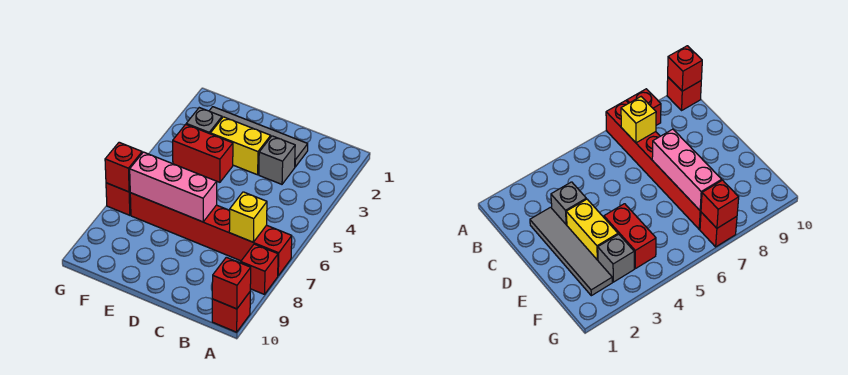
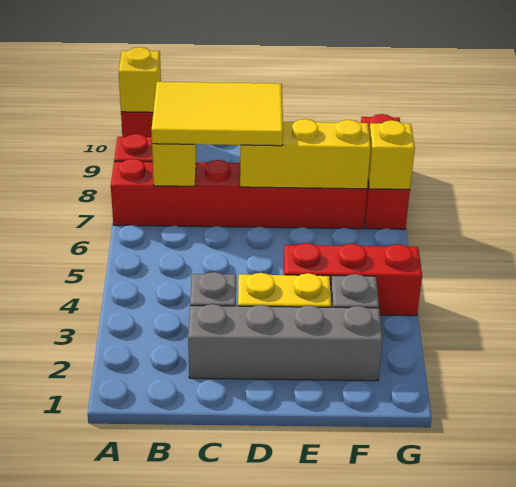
red 1x1 brick [212,257,251,309] -> yellow 1x1 brick [119,47,161,112]
none -> yellow 2x3 tile [151,82,283,146]
grey 1x4 tile [209,107,308,167] -> grey 1x4 brick [188,304,383,381]
pink 1x3 brick [130,152,217,222] -> yellow 1x3 brick [240,119,371,189]
red 1x2 brick [173,124,233,182] -> red 1x3 brick [283,243,422,316]
red 1x1 brick [106,183,131,215] -> red 1x3 brick [361,114,410,229]
red 1x1 brick [105,142,142,192] -> yellow 1x1 brick [368,120,415,189]

